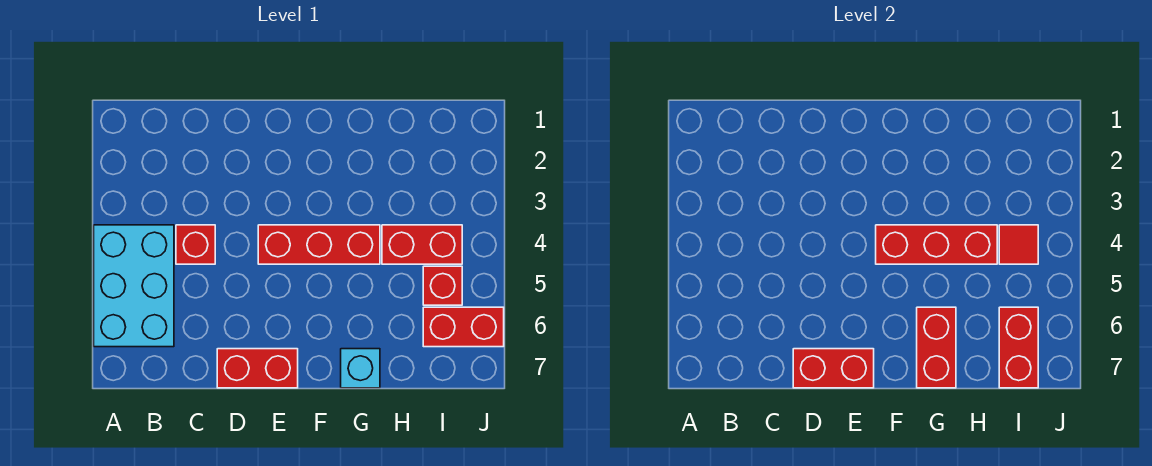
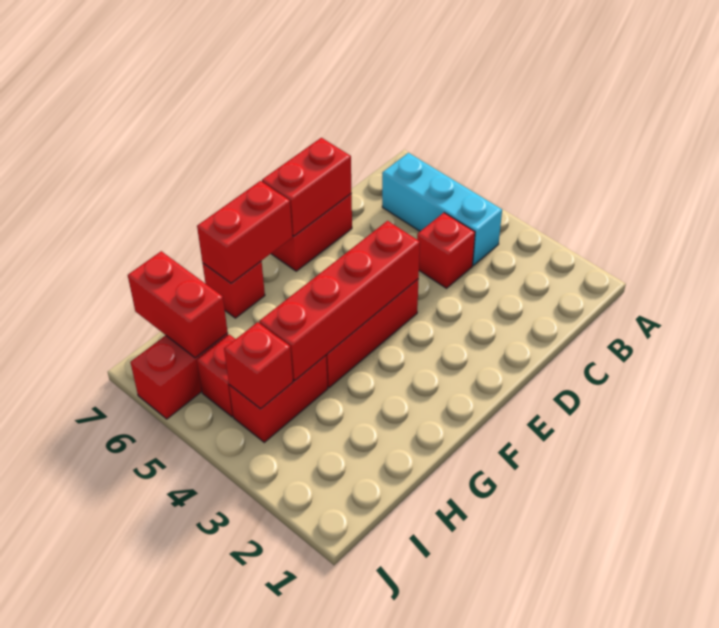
cyan 2x3 brick [94,225,174,347] -> cyan 1x3 brick [382,153,502,265]
red 1x3 brick [876,225,997,264] -> red 1x4 brick [259,221,420,380]
red 1x2 brick [917,307,956,388] -> red 1x2 brick turned to [197,181,292,283]
cyan 1x1 brick [341,349,380,388] -> red 1x1 brick [203,261,265,318]
red 1x1 tile [999,225,1038,264] -> red 1x1 brick [224,322,293,409]

